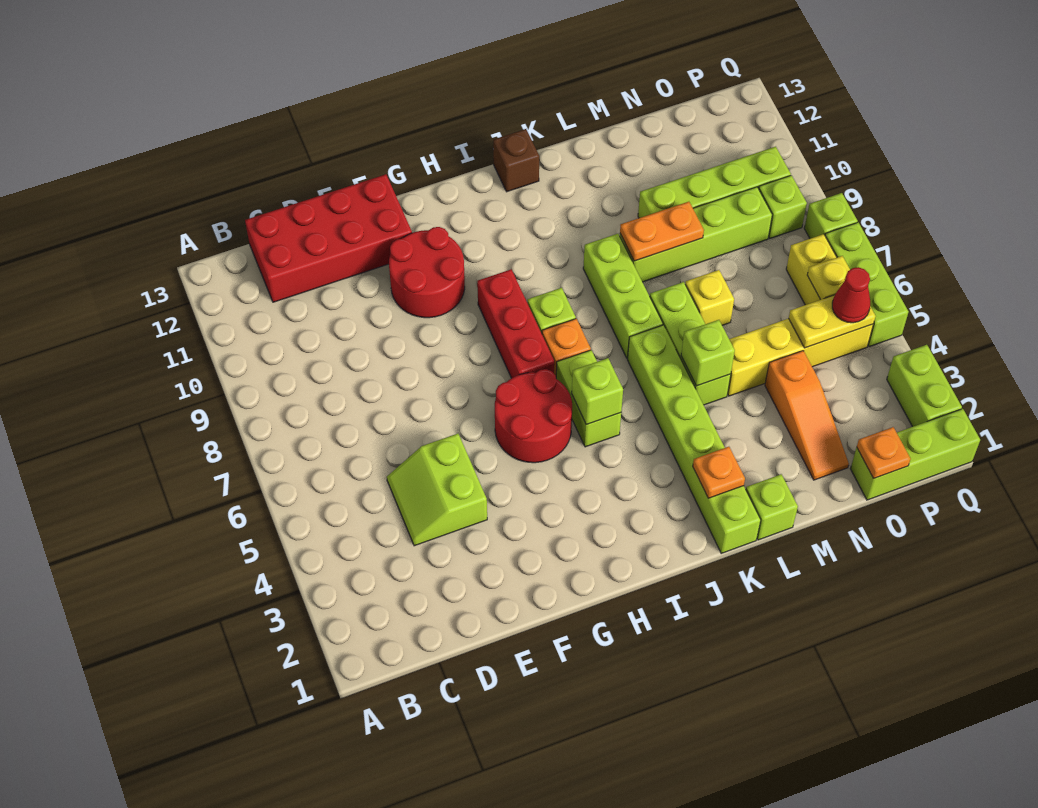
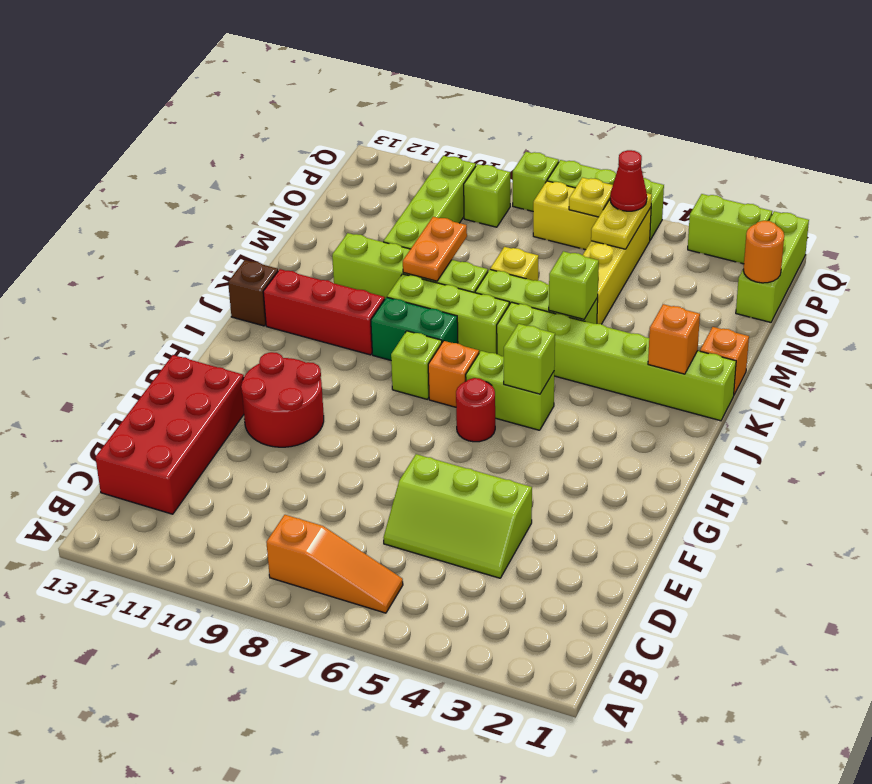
lime 2x2 slope [387,434,487,546] -> lime 2x3 slope [383,454,532,578]
red 2x2 round brick [495,369,572,463] -> red 1x1 round brick [456,378,495,442]
red 1x3 brick [477,269,554,378] -> red 1x3 brick moved to [263,269,385,355]
none -> green 1x2 brick [371,297,458,360]
orange 1x1 plate [693,447,745,498] -> orange 1x1 brick [648,304,700,374]
lime 1x1 brick [746,474,798,540] -> orange 1x1 brick [700,327,749,395]
lime 1x4 brick [620,187,772,282] -> lime 1x4 brick turned to [332,233,488,298]
orange 1x3 slope [765,351,849,480] -> orange 1x3 slope moved to [266,515,403,613]
orange 1x1 plate [857,427,911,479] -> orange 1x1 round brick [743,221,784,283]

